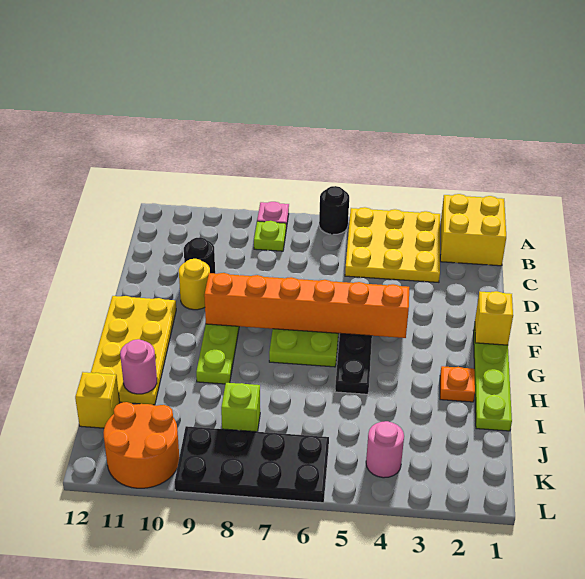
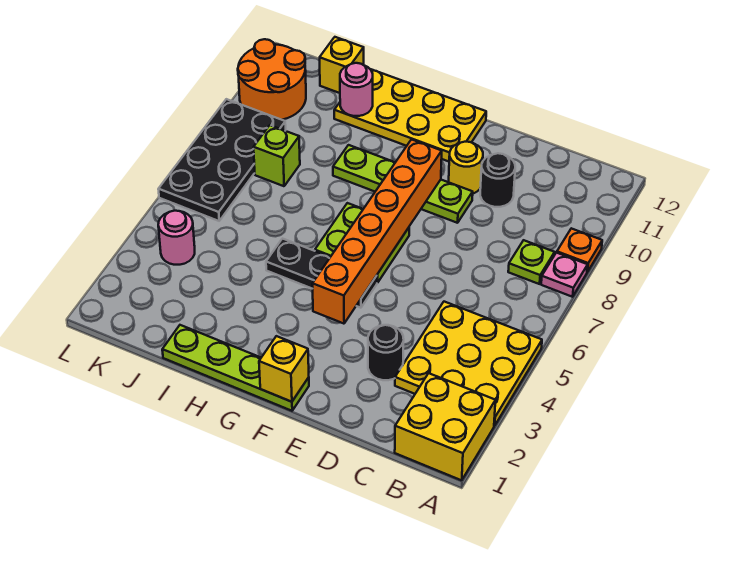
black 1x1 round brick [319,186,349,234] -> black 1x1 round brick moved to [368,325,404,380]
orange 1x1 plate [440,366,475,402] -> orange 1x1 plate moved to [557,228,602,272]

